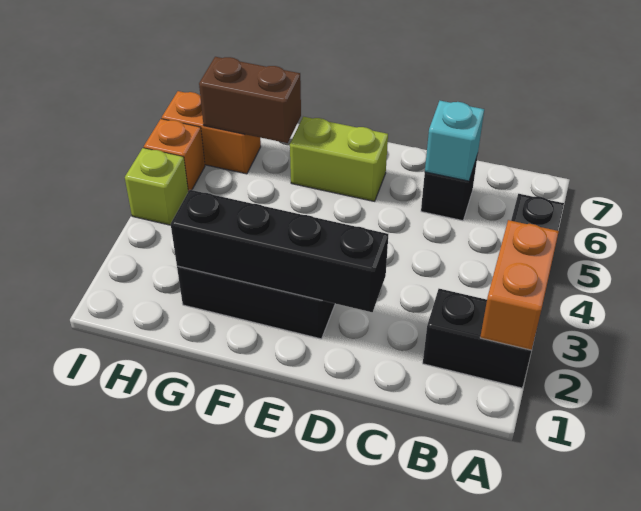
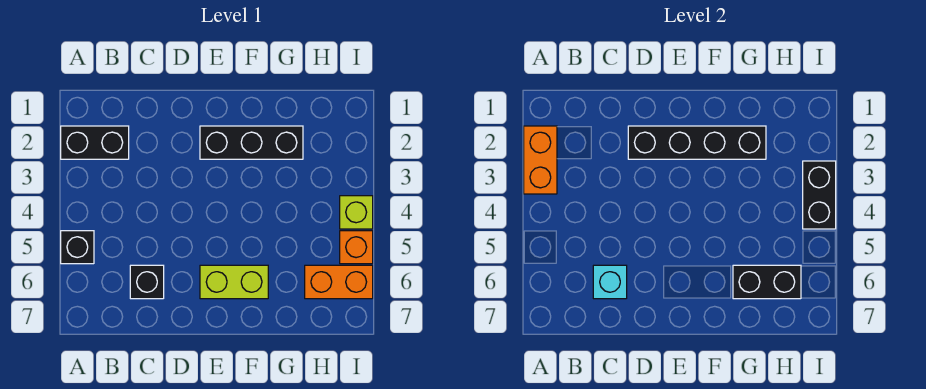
brown 1x2 brick [199,57,301,143] -> black 1x2 brick [733,265,801,299]
none -> black 1x2 brick [803,161,836,229]

